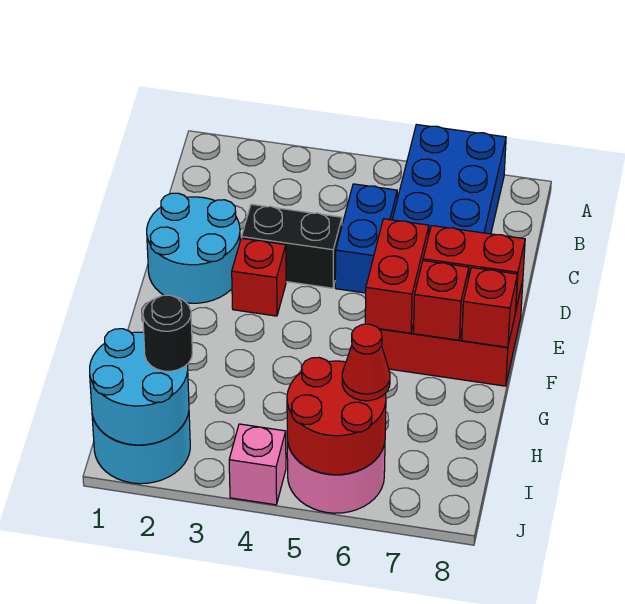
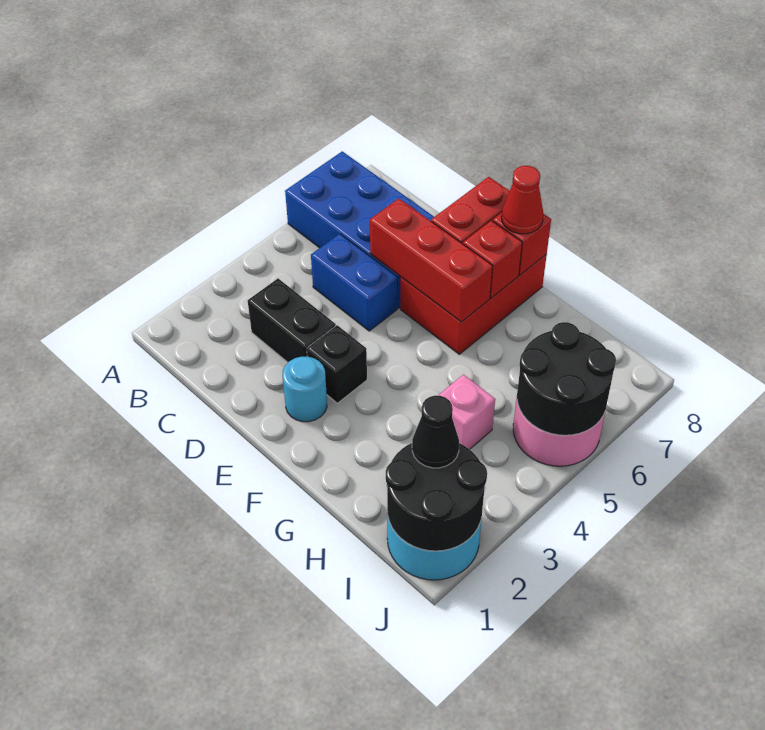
cyan 2x2 round brick [147,193,240,303] -> cyan 1x1 round brick [282,357,327,422]
black 1x2 brick [242,204,342,288] -> black 1x2 brick turned to [248,279,336,362]
red 1x1 brick [232,238,286,316] -> black 1x1 brick [307,325,367,403]
red 1x2 brick [365,219,429,333] -> red 1x3 brick [370,199,493,322]
cyan 2x2 round brick [90,329,189,445] -> black 2x2 round brick [386,443,487,551]
black 1x1 round brick [143,295,192,371] -> black 1x1 cone [412,395,459,468]
red 2x2 round brick [287,358,386,475] -> black 2x2 round brick [517,322,616,435]
red 1x1 cone [342,324,390,401] -> red 1x1 cone moved to [501,166,543,234]
pink 1x1 brick [229,424,286,505] -> pink 1x1 brick moved to [438,375,495,449]

